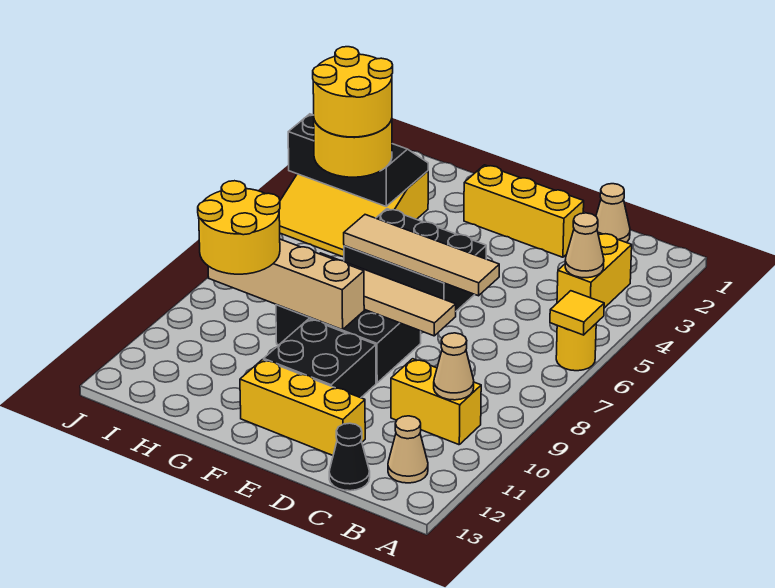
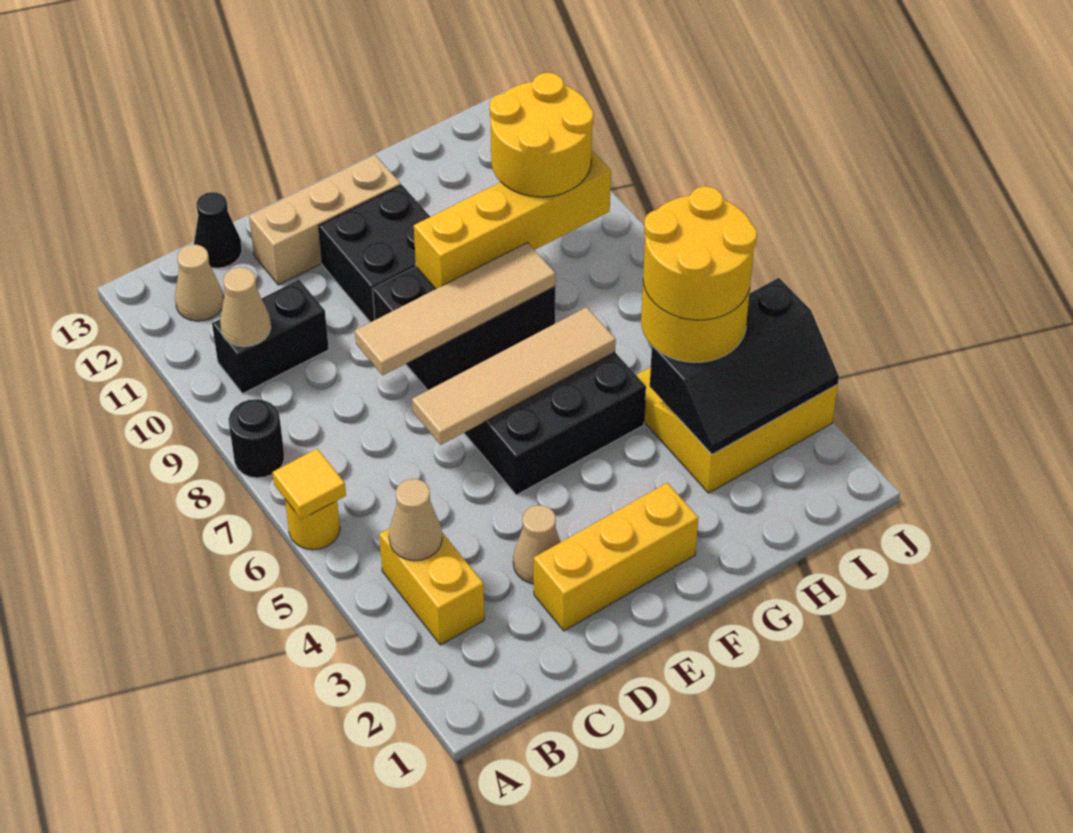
none -> black 1x1 round brick [229,399,285,478]
yellow 1x2 brick [391,359,481,445] -> black 1x2 brick [212,280,329,393]
tan 1x1 cone [596,184,630,242] -> tan 1x1 cone moved to [513,505,561,584]
yellow 1x3 brick [240,360,365,455] -> tan 1x3 brick [249,155,401,285]
tan 1x4 brick [208,239,364,330] -> yellow 1x4 brick [414,151,611,289]

